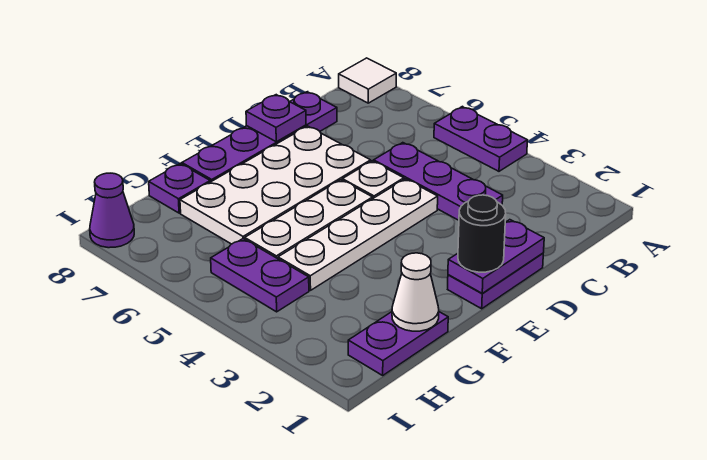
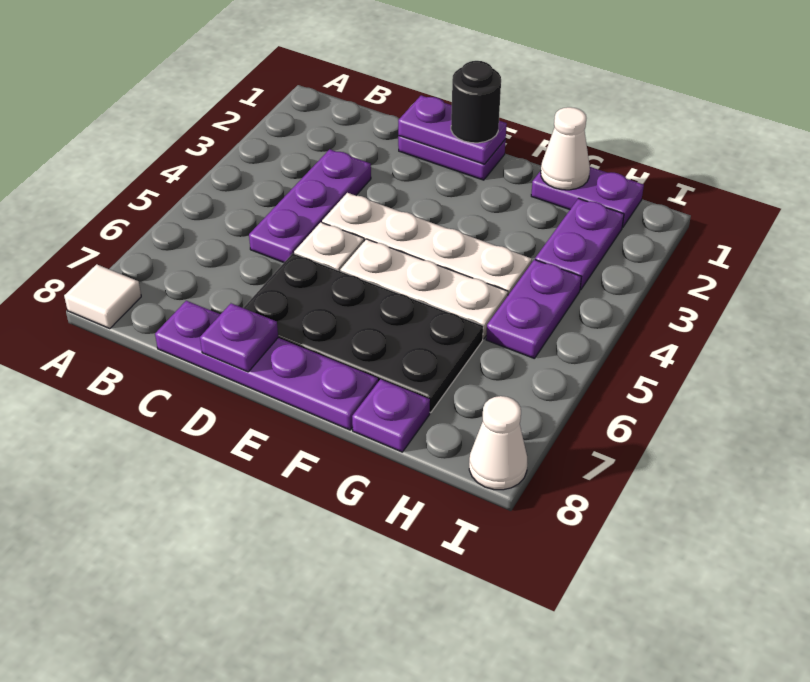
purple 1x2 plate [434,107,527,171] -> purple 1x2 plate moved to [535,198,624,290]
white 2x4 plate [180,126,371,244] -> black 2x4 plate [244,253,483,413]
purple 1x1 cone [90,173,134,248] -> white 1x1 cone [469,396,527,490]

